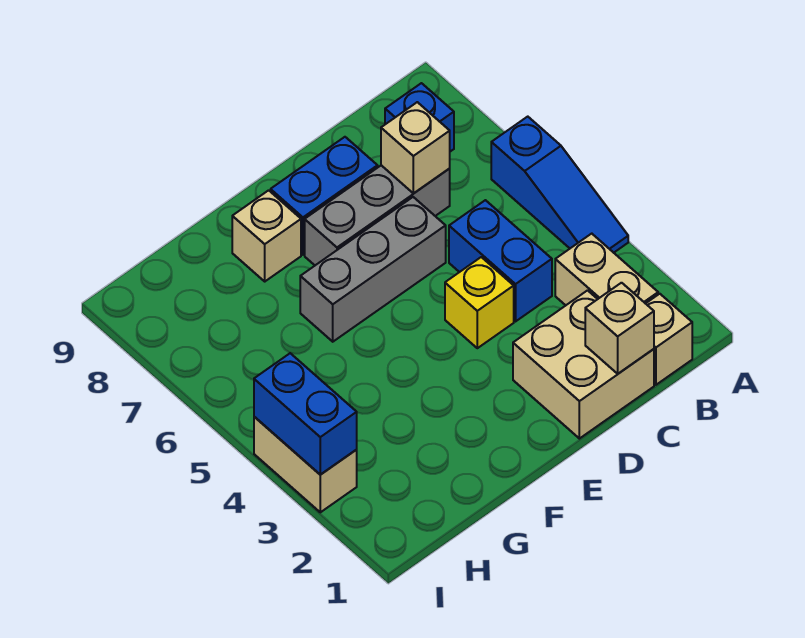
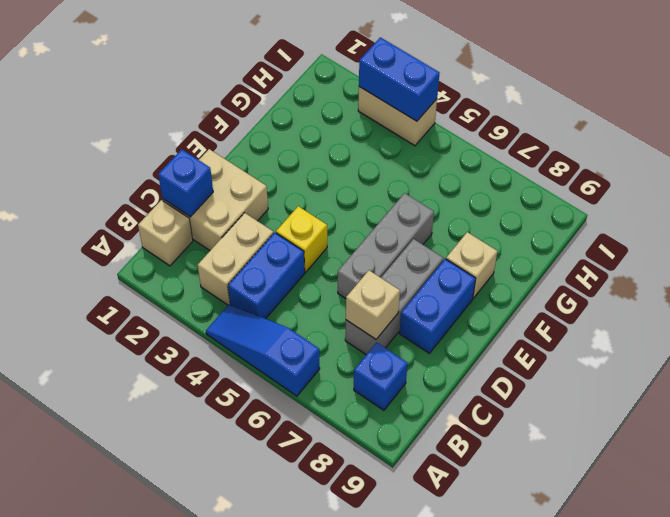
tan 1x2 brick [555,234,658,305] -> tan 1x2 brick turned to [198,213,273,305]
tan 1x1 brick [585,283,654,374] -> blue 1x1 brick [158,149,213,217]
blue 1x2 brick [449,200,552,321] -> blue 1x2 brick turned to [228,233,305,319]

